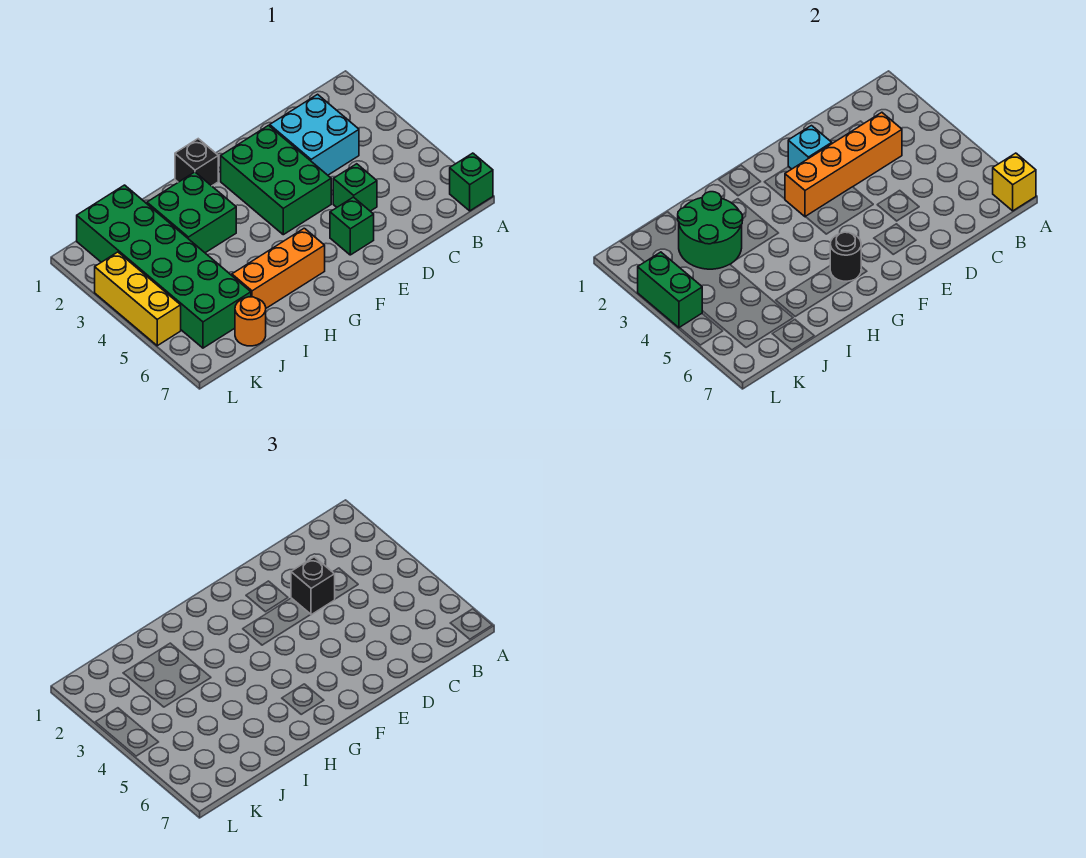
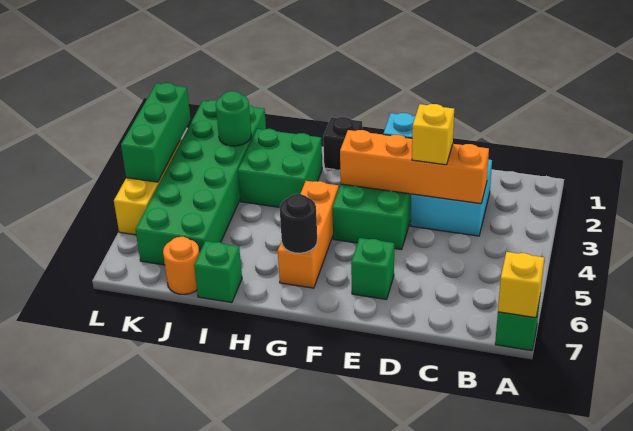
black 1x1 brick [291,557,335,615] -> yellow 1x1 brick [412,104,454,165]
green 1x1 brick [333,164,377,211] -> green 1x1 brick moved to [194,241,242,303]
orange 1x3 brick [232,228,325,308] -> orange 1x3 brick turned to [278,181,339,288]
green 2x2 round brick [678,192,743,269] -> green 1x1 round brick [216,91,251,146]
green 1x2 brick [638,252,702,328] -> green 1x3 brick [121,83,191,182]

